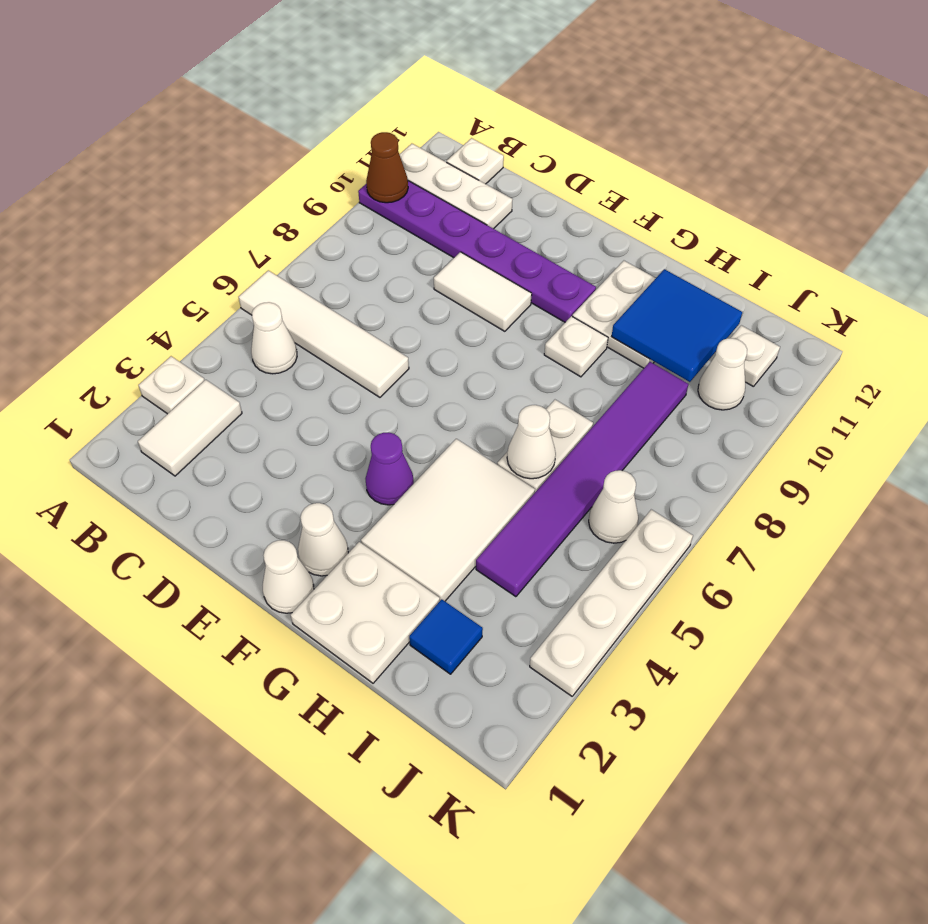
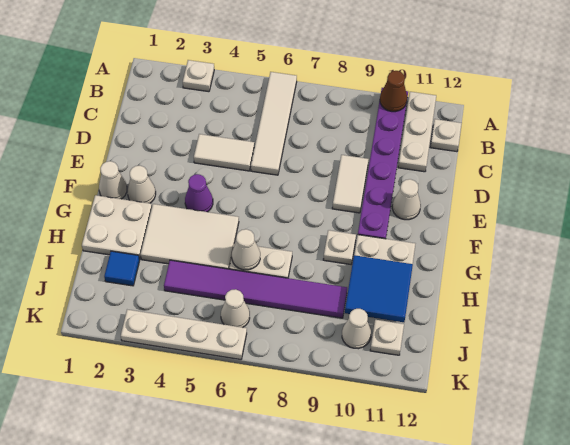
white 1x2 tile [138,380,242,476] -> white 1x2 tile moved to [194,134,254,171]
white 1x1 cone [251,302,297,374] -> white 1x1 cone moved to [392,179,421,220]

